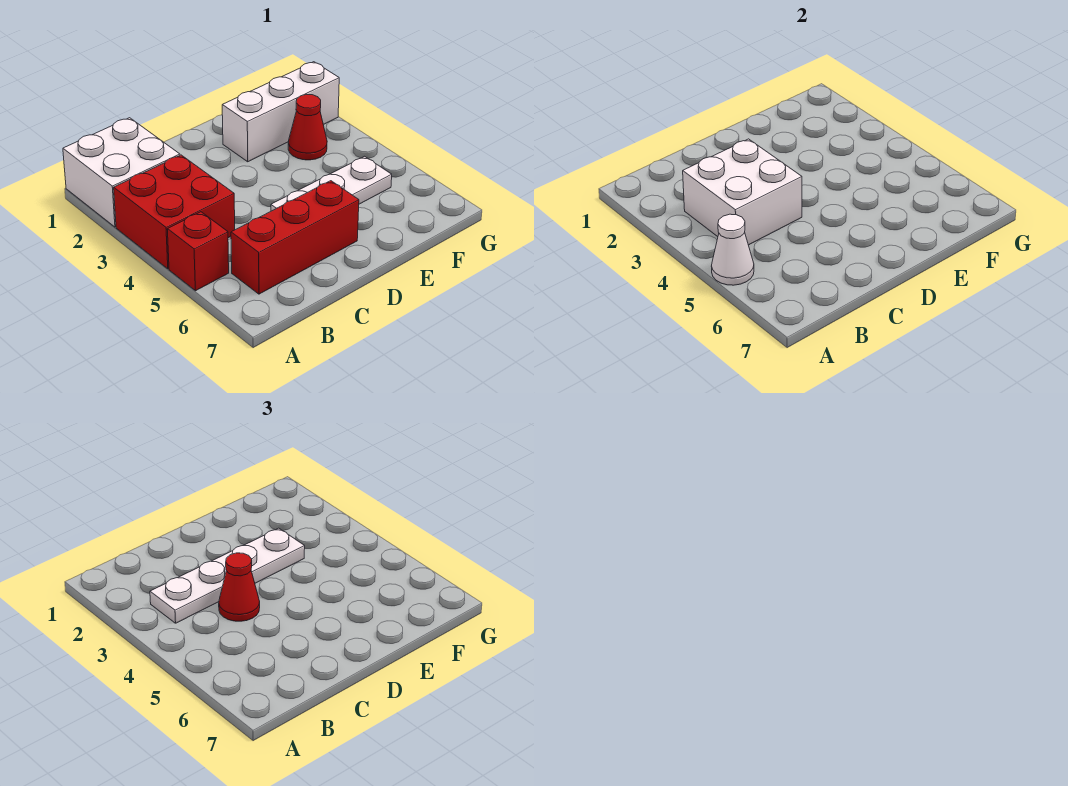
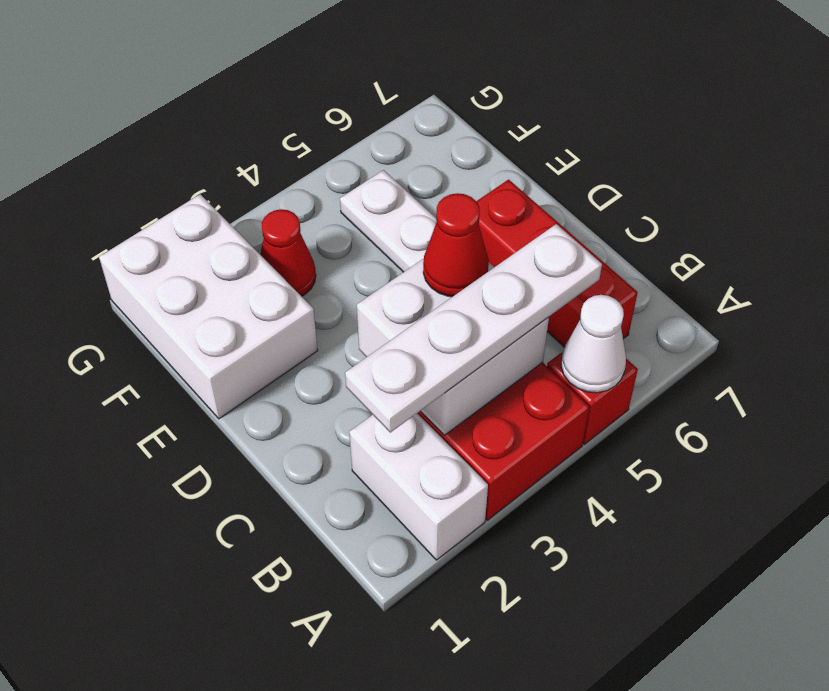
white 2x2 brick [63,118,180,227] -> white 1x2 brick [349,413,488,560]
white 1x4 plate [150,528,305,623] -> white 1x4 plate turned to [345,224,602,432]
white 1x3 brick [222,62,339,162] -> white 2x3 brick [99,194,318,419]

